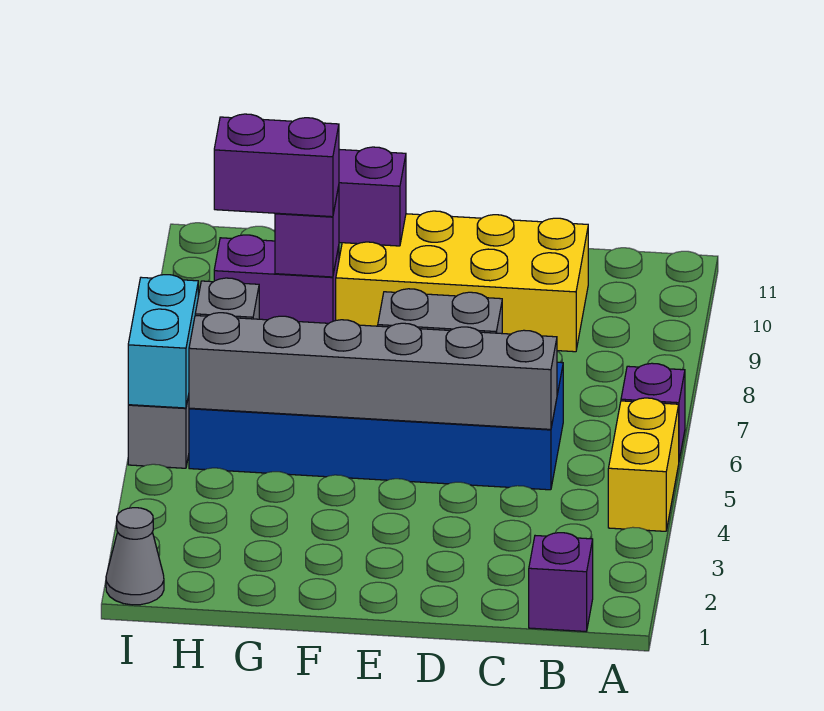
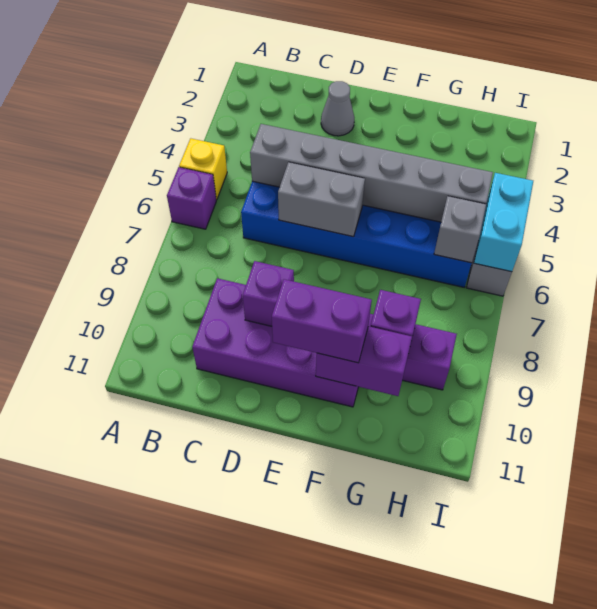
yellow 1x2 brick [608,398,679,531] -> yellow 1x1 brick [179,138,227,200]
purple 1x1 brick [529,533,593,631] -> purple 1x1 brick moved to [243,261,294,326]
yellow 2x4 brick [336,211,588,352] -> purple 2x4 brick [192,278,374,407]
purple 1x2 brick [214,114,339,217] -> purple 1x2 brick moved to [272,279,372,363]
grey 1x1 cone [106,508,164,605] -> grey 1x1 cone moved to [321,81,354,136]

